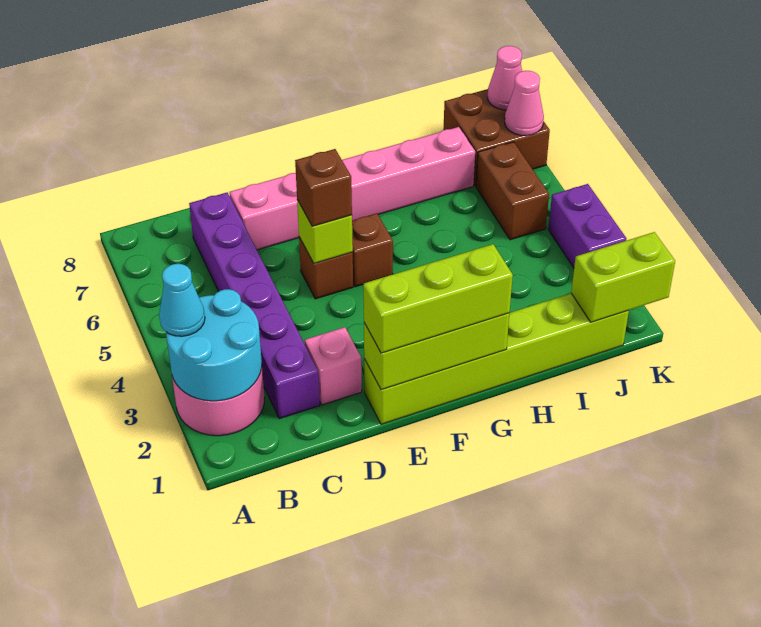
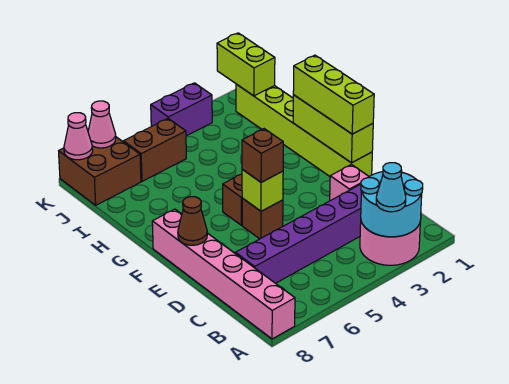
pink 1x6 brick [230,127,475,250] -> pink 1x6 brick moved to [152,209,295,339]
none -> brown 1x1 cone [178,197,207,245]

